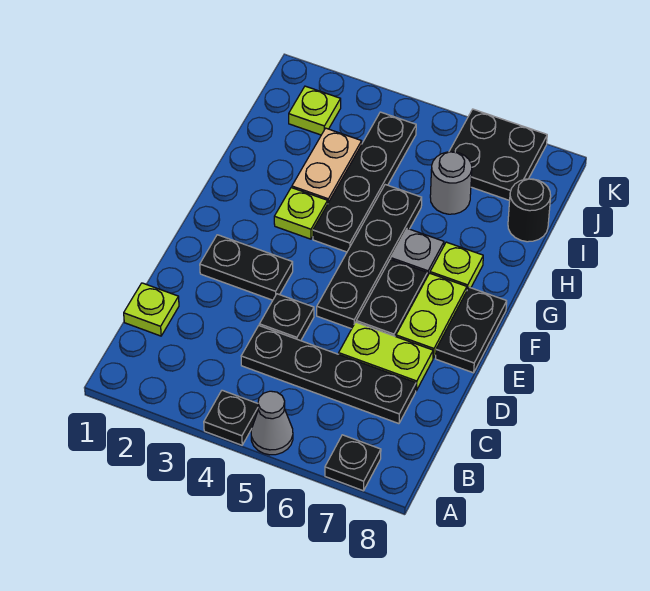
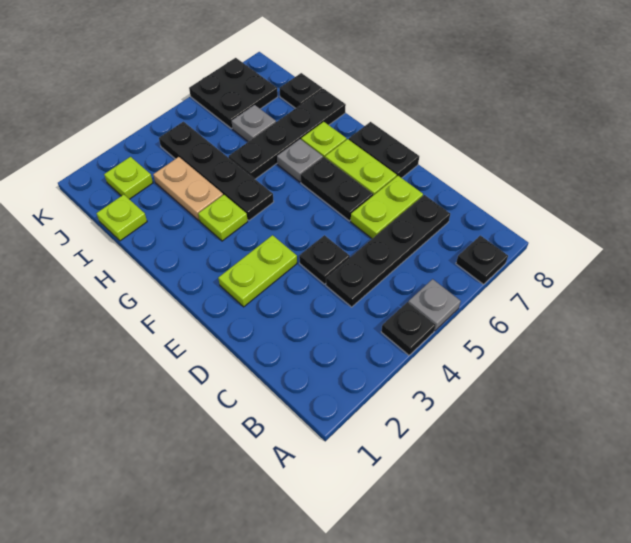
grey 1x1 cone [251,391,293,455] -> grey 1x1 plate [408,279,461,331]
lime 1x1 plate [124,283,179,336] -> lime 1x1 plate moved to [97,195,147,241]
black 1x2 plate [200,235,293,300] -> lime 1x2 plate [218,235,297,307]
black 1x4 plate [317,185,422,329] -> black 1x4 plate turned to [229,89,346,179]
grey 1x1 round brick [430,152,472,214] -> grey 1x1 plate [232,105,276,142]
black 1x1 round brick [508,179,551,242] -> black 1x1 plate [279,73,323,108]

